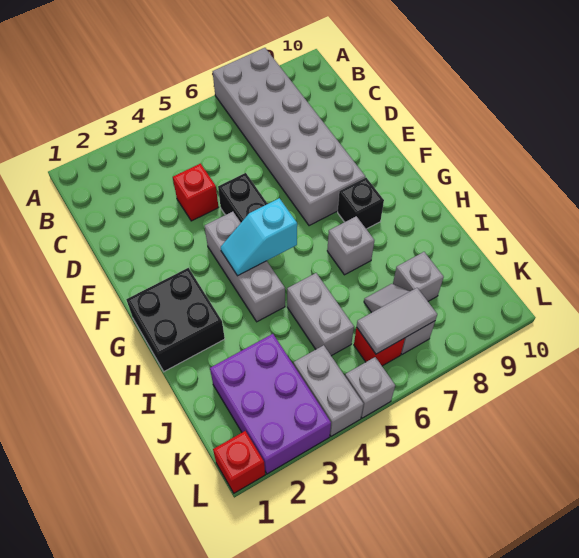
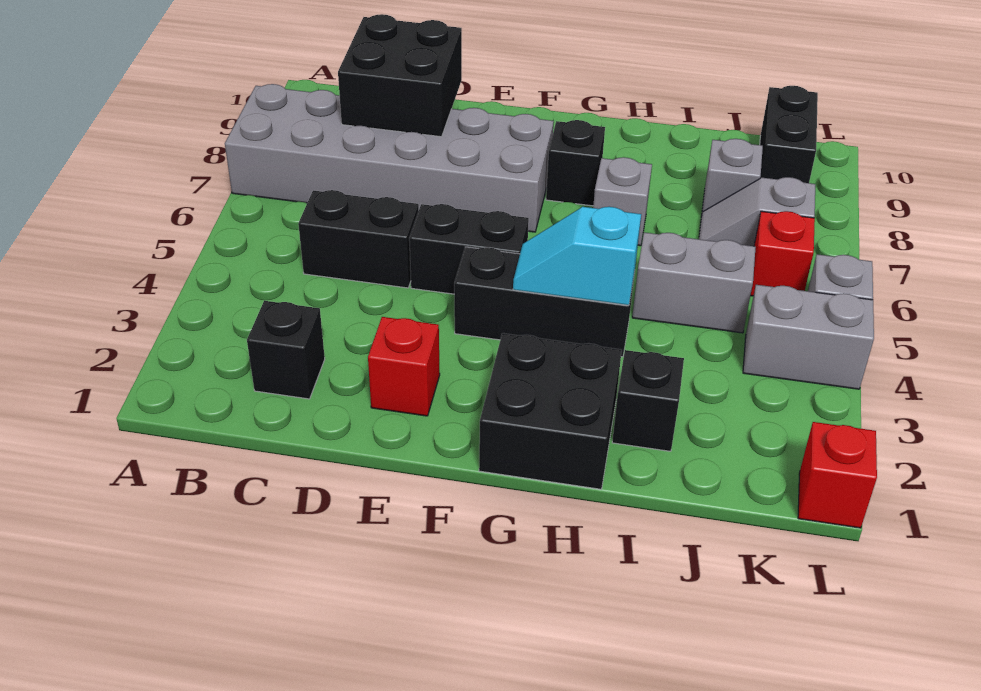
none -> black 1x1 brick [247,301,325,399]
none -> black 1x2 brick [298,190,419,288]
none -> black 2x2 brick [338,14,462,137]
red 1x1 brick [173,163,219,221] -> red 1x1 brick moved to [368,317,440,416]
grey 1x3 brick [205,212,285,322] -> black 1x3 brick [454,247,635,357]
cyan 1x2 slope [221,198,297,276] -> cyan 1x2 slope turned to [513,207,641,305]
none -> black 1x1 brick [612,350,684,451]
purple 2x3 brick [210,334,331,474] -> none
grey 1x2 tile [357,288,437,354] -> none
none -> black 1x2 brick [760,86,818,183]

